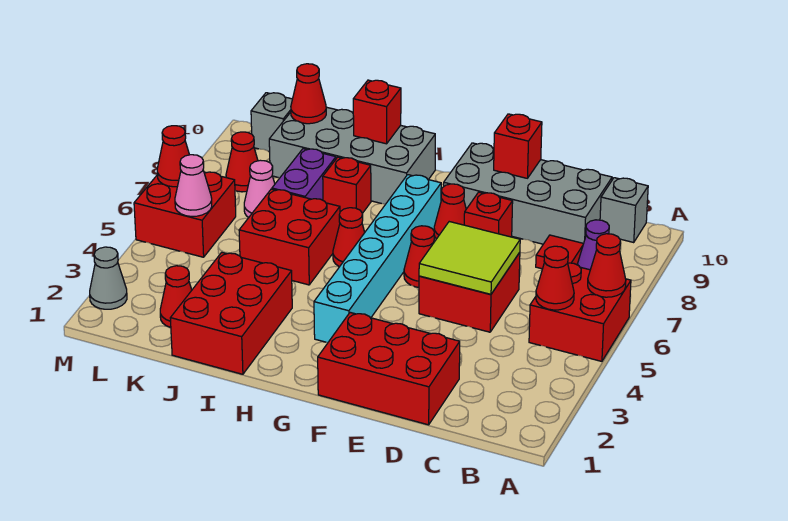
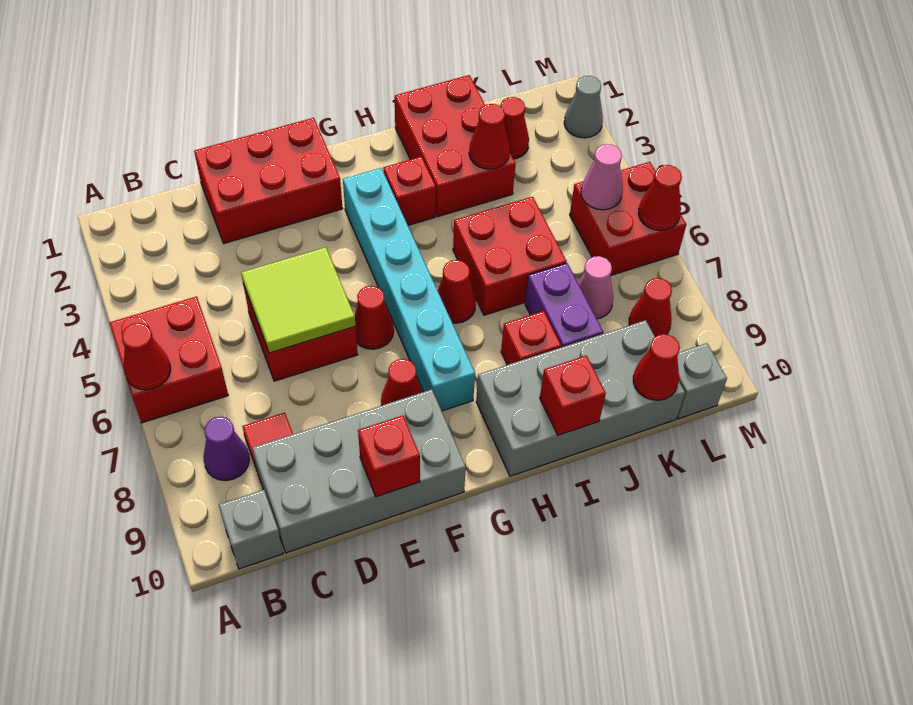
red 1x1 cone [536,246,574,310] -> red 1x1 cone moved to [469,104,510,169]
red 1x1 brick [464,192,513,237] -> red 1x1 brick moved to [383,157,436,225]

